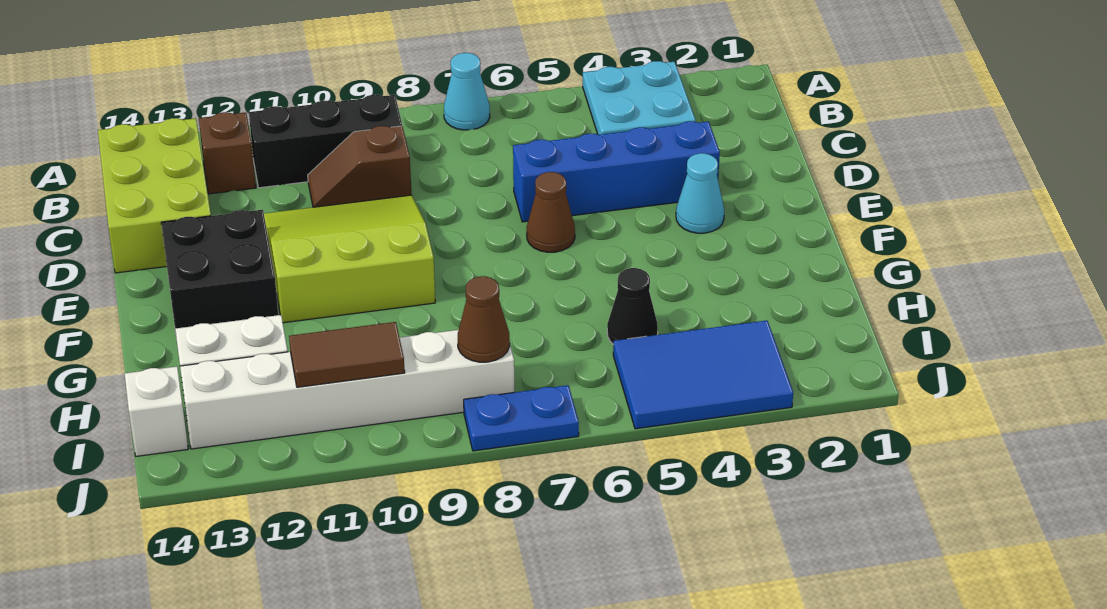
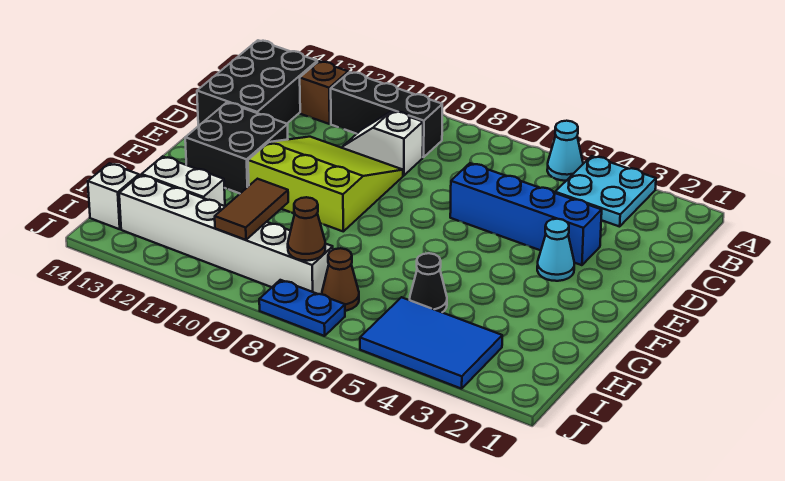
cyan 1x1 cone [444,53,490,130] -> cyan 1x1 cone moved to [547,121,583,181]
lime 2x3 brick [98,118,211,273] -> black 2x3 brick [197,40,317,126]
brown 1x2 slope [308,126,412,207] -> white 1x2 slope [342,111,423,175]
brown 1x1 cone [527,172,575,252] -> brown 1x1 cone moved to [322,248,359,311]
brown 1x2 tile [289,322,405,387] -> brown 1x2 tile turned to [215,179,288,240]

